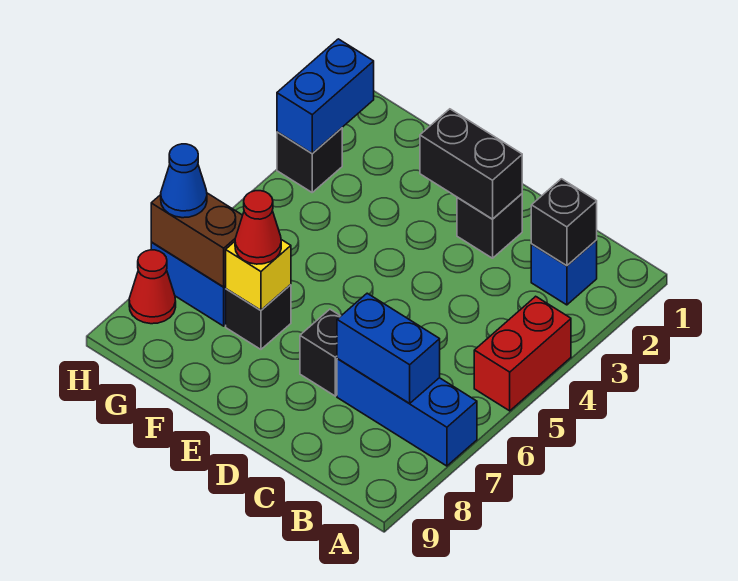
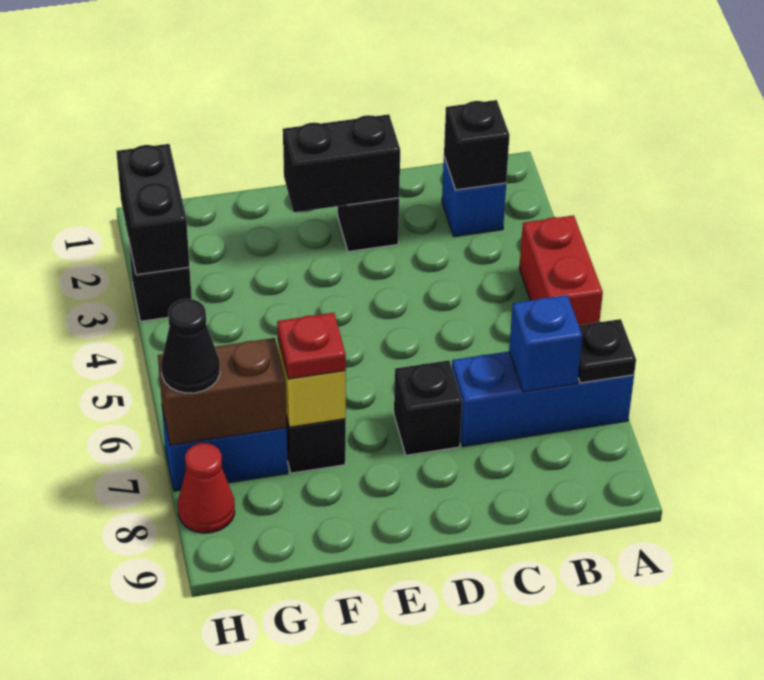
none -> black 1x1 plate [578,319,636,383]
blue 1x2 brick [337,293,440,404] -> blue 1x1 brick [509,295,582,392]
red 1x1 cone [235,191,281,264] -> red 1x1 plate [277,313,346,379]
blue 1x2 brick [277,39,374,153] -> black 1x2 brick [116,144,190,275]
blue 1x1 cone [161,144,207,218] -> black 1x1 cone [161,299,220,393]

